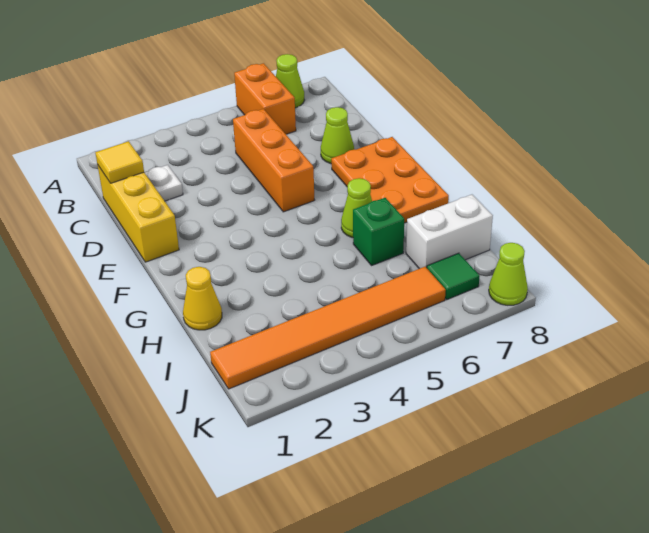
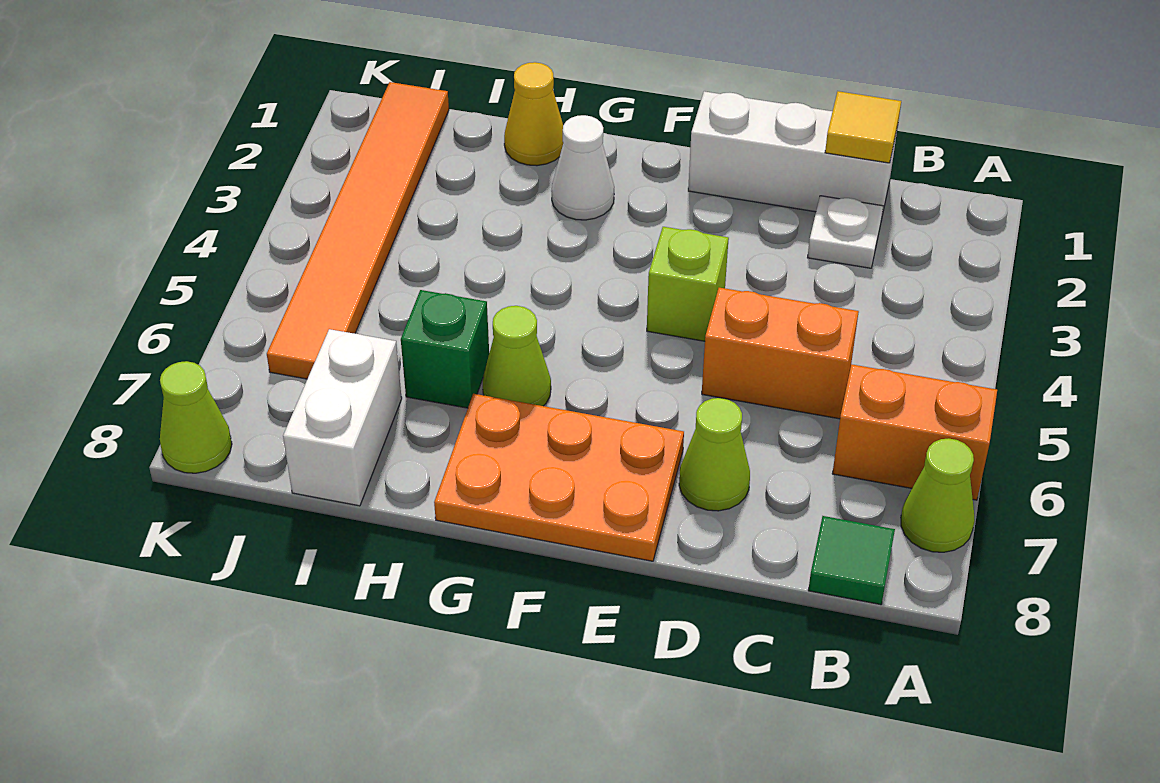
yellow 1x3 brick [98,166,179,262] -> white 1x3 brick [688,91,898,215]
orange 1x3 brick [233,109,314,212] -> orange 1x2 brick [702,288,859,419]
none -> lime 1x1 brick [647,227,729,341]
none -> white 1x1 cone [551,115,614,220]
green 1x1 tile [427,253,480,299] -> green 1x1 tile moved to [808,516,895,605]

